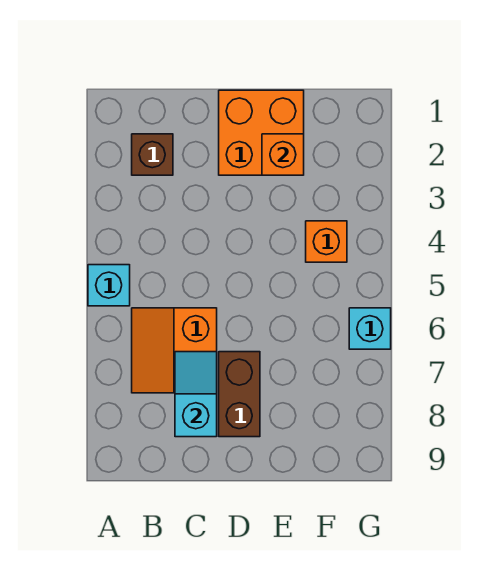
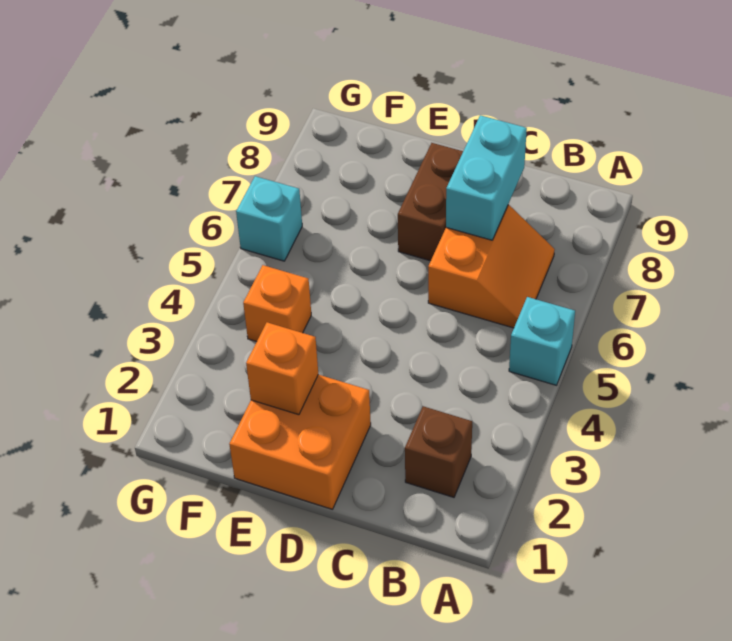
cyan 1x2 slope [175,352,217,437] -> cyan 1x2 brick [446,115,527,240]

